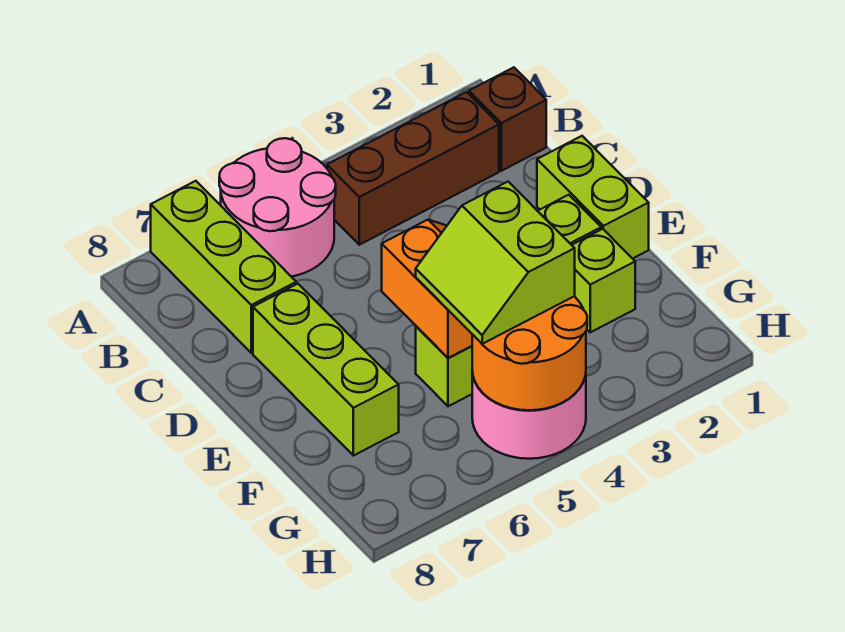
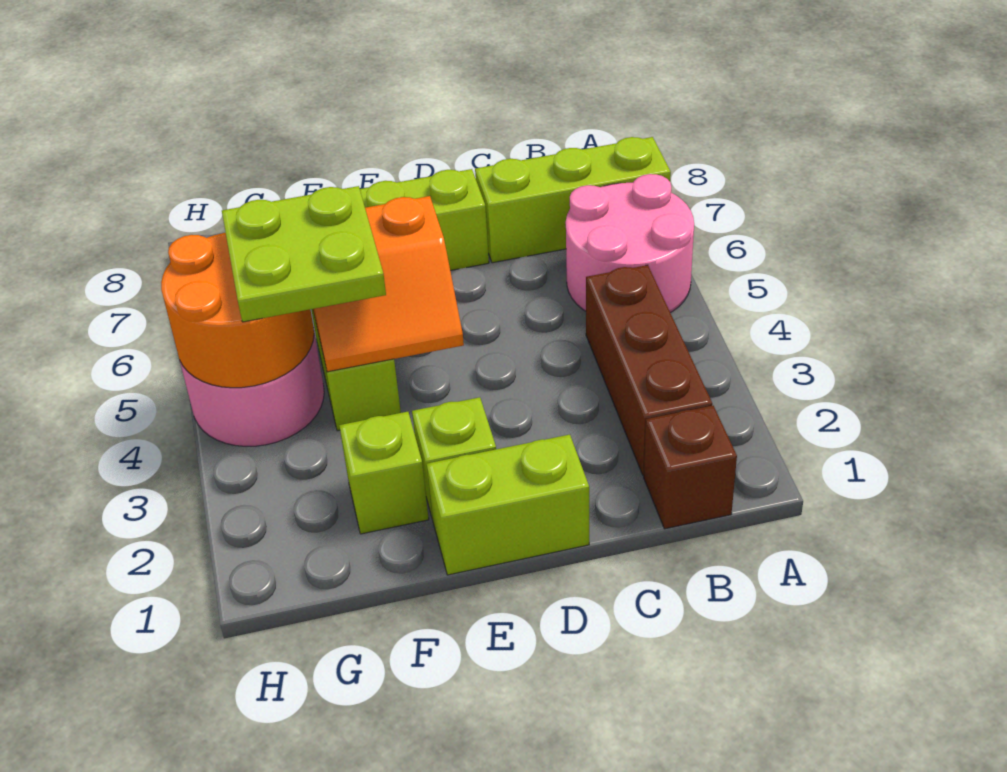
lime 2x2 slope [416,182,575,344] -> lime 2x2 plate [222,186,386,322]

